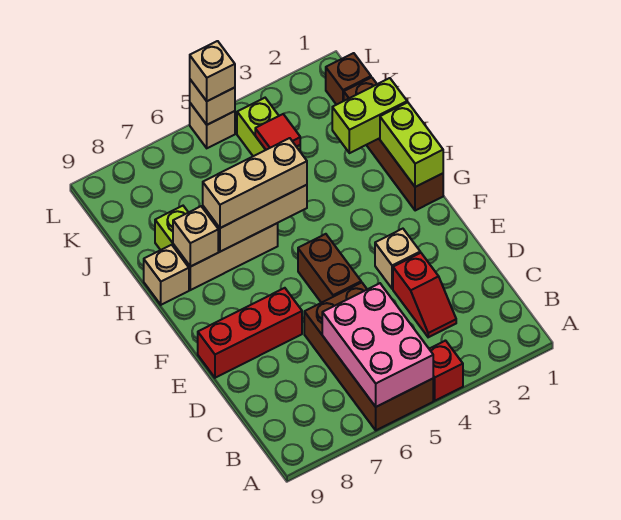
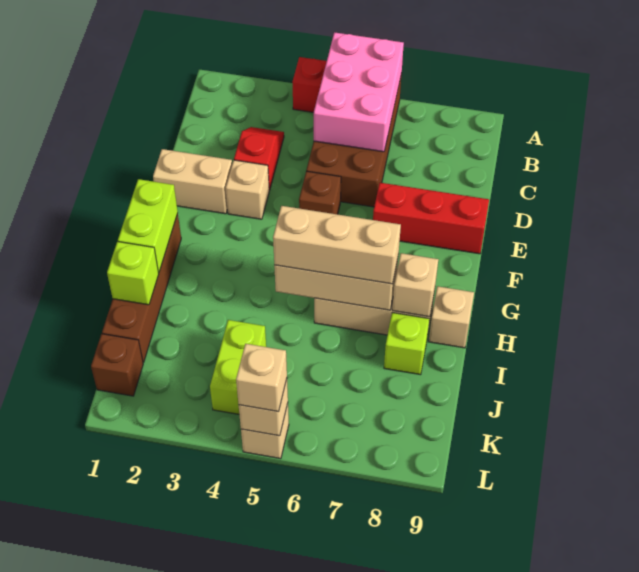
none -> tan 1x2 brick [153,149,232,214]
brown 1x2 brick [298,234,361,303] -> brown 1x1 brick [299,171,341,214]
lime 1x2 brick [332,78,407,153] -> lime 1x1 brick [107,242,159,305]
red 1x1 tile [255,114,300,150] -> none

